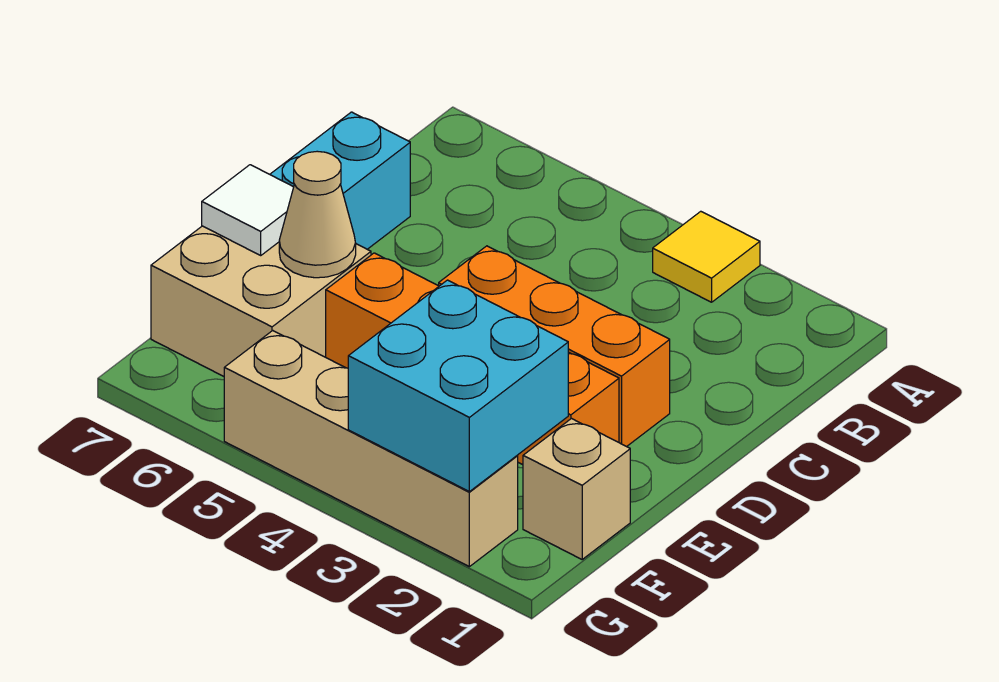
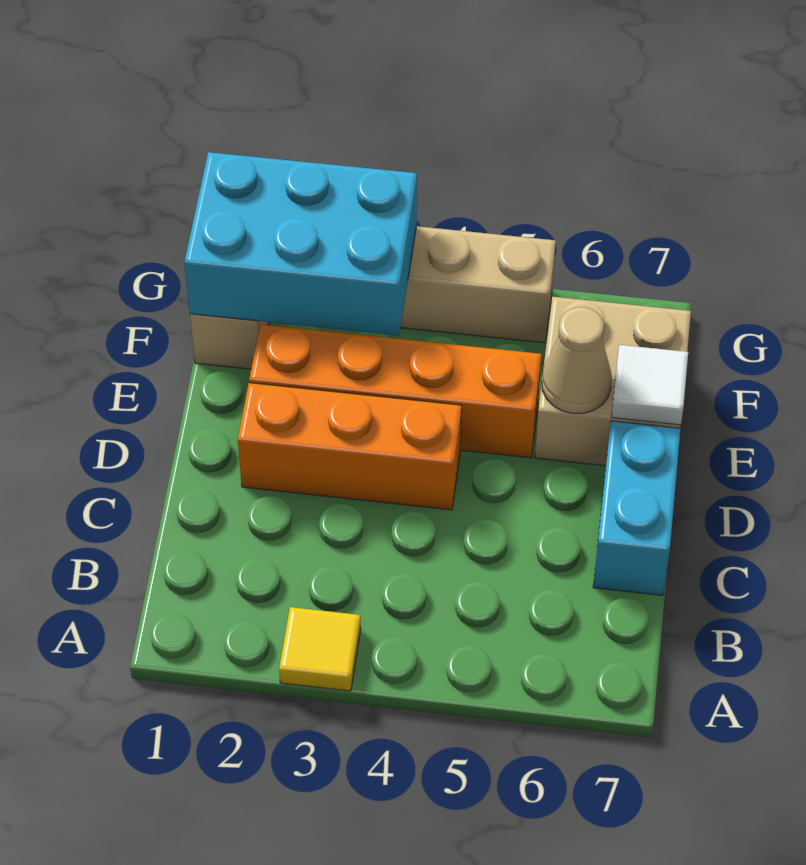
cyan 2x2 brick [348,280,568,492] -> cyan 2x3 brick [184,152,417,335]

